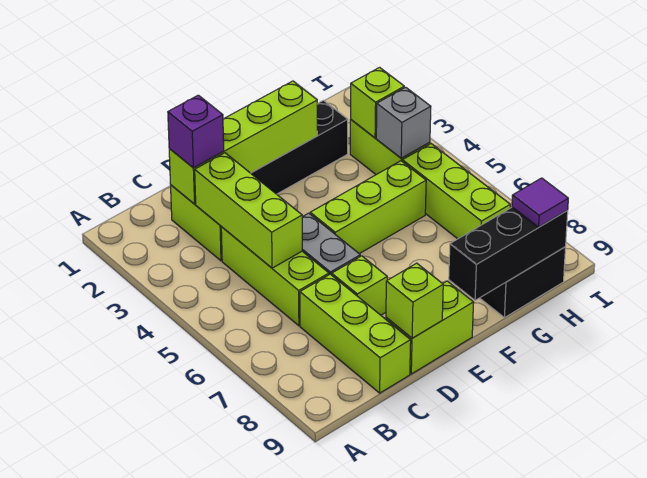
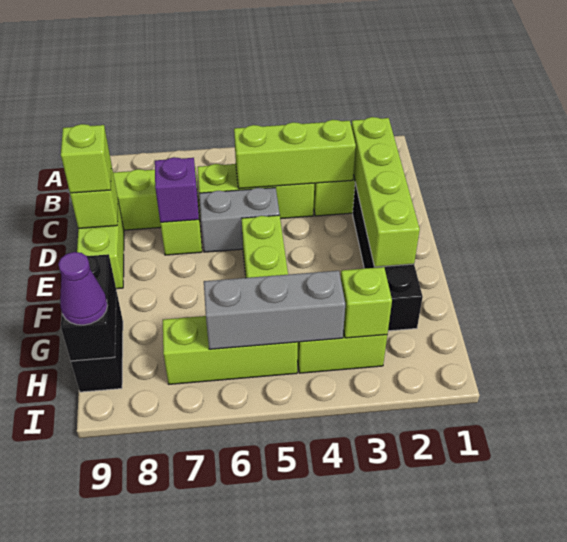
purple 1x1 brick [168,95,224,168] -> purple 1x1 brick moved to [155,157,199,222]
none -> lime 1x1 brick [61,124,111,193]
black 1x3 brick [449,207,568,300] -> black 1x2 brick [61,254,116,361]
grey 1x1 brick [376,87,431,158] -> grey 1x3 brick [204,271,345,349]
purple 1x1 tile [512,178,568,227] -> purple 1x1 cone [58,252,108,325]

